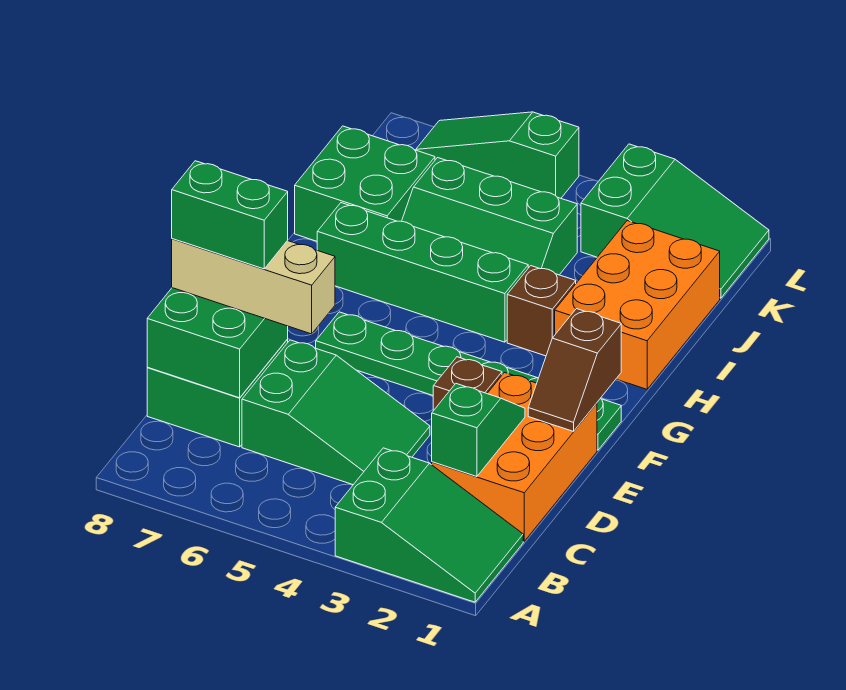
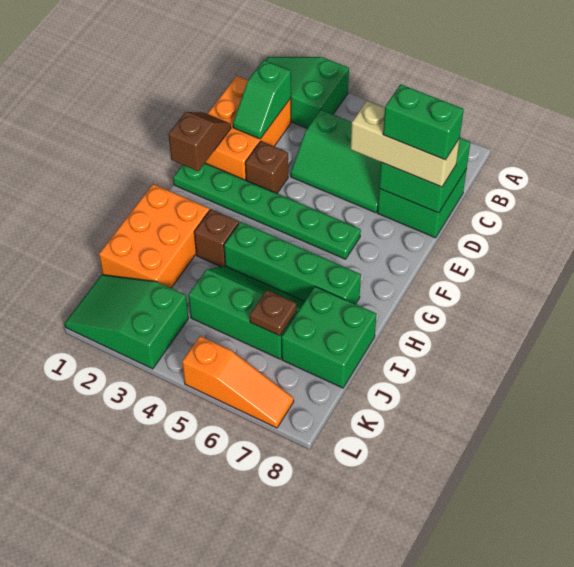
green 2x3 slope [242,340,430,485] -> green 2x3 slope turned to [291,110,381,213]
none -> brown 1x1 plate [250,290,296,336]
green 1x3 slope [416,112,579,198] -> orange 1x3 slope [182,336,294,428]

